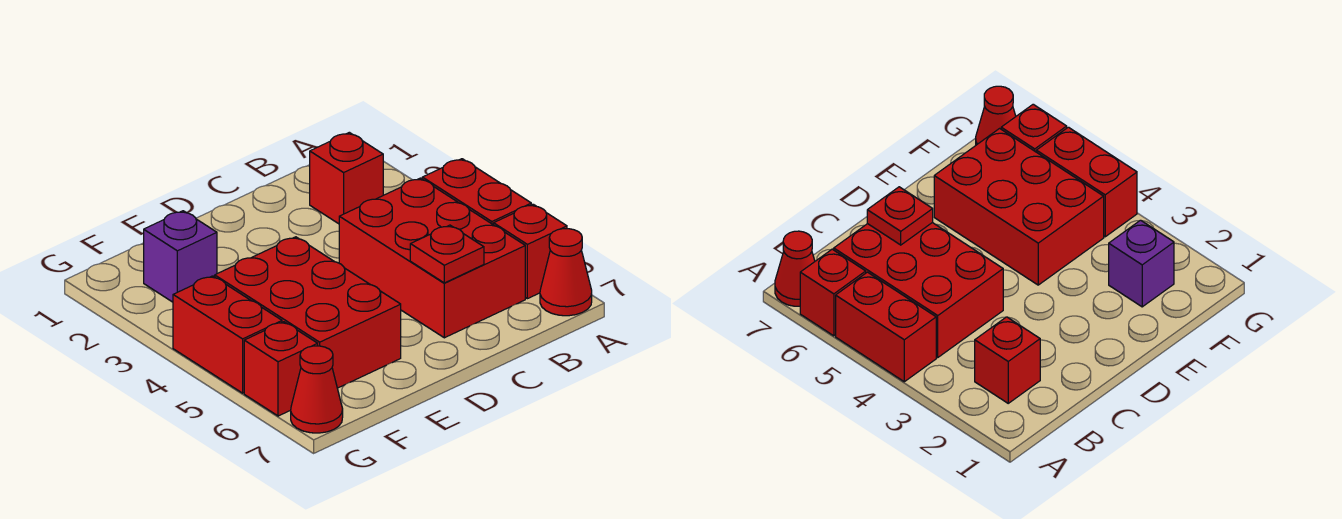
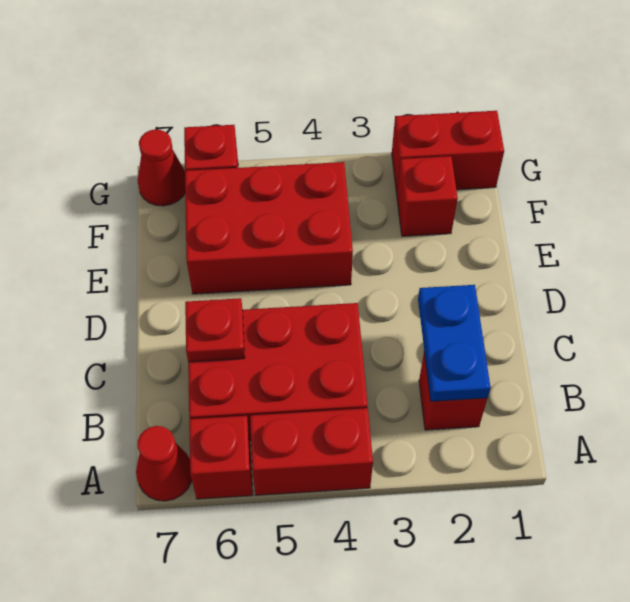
none -> blue 1x2 plate [418,285,491,401]
purple 1x1 brick [144,211,217,302] -> red 1x1 brick [397,156,458,236]
red 1x2 brick [173,276,282,393] -> red 1x2 brick moved to [392,111,504,193]

